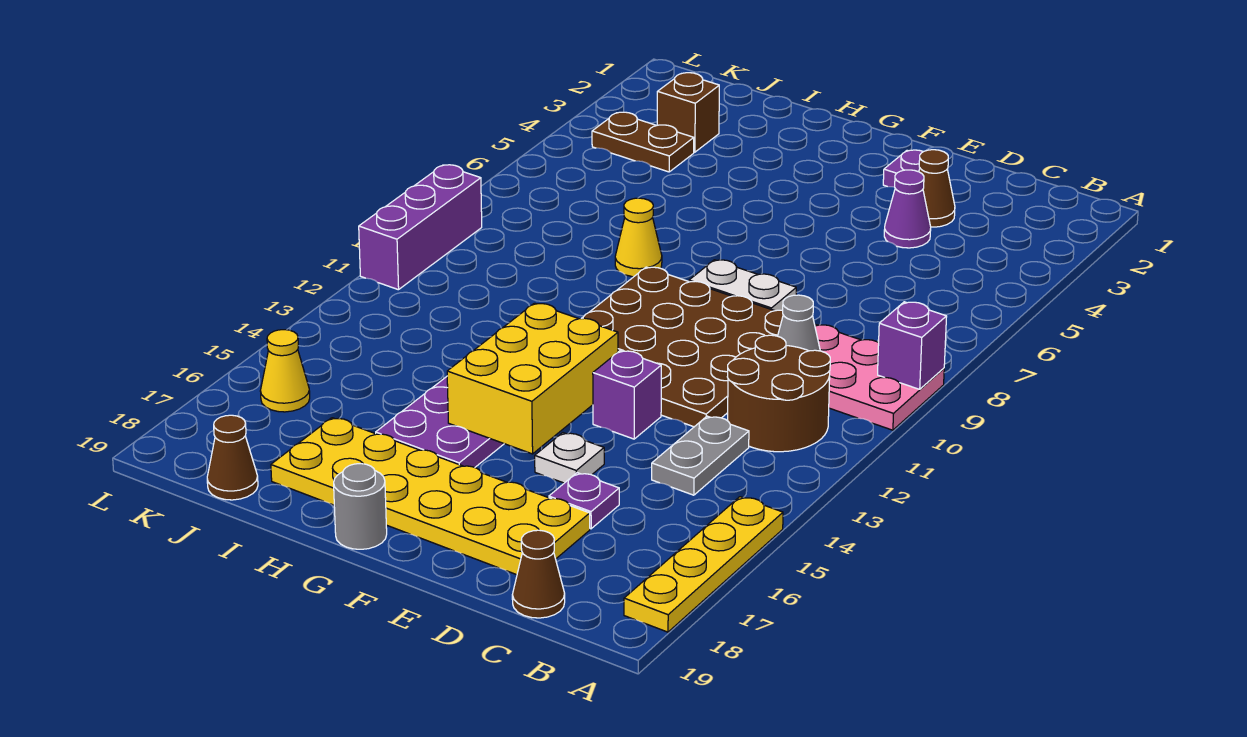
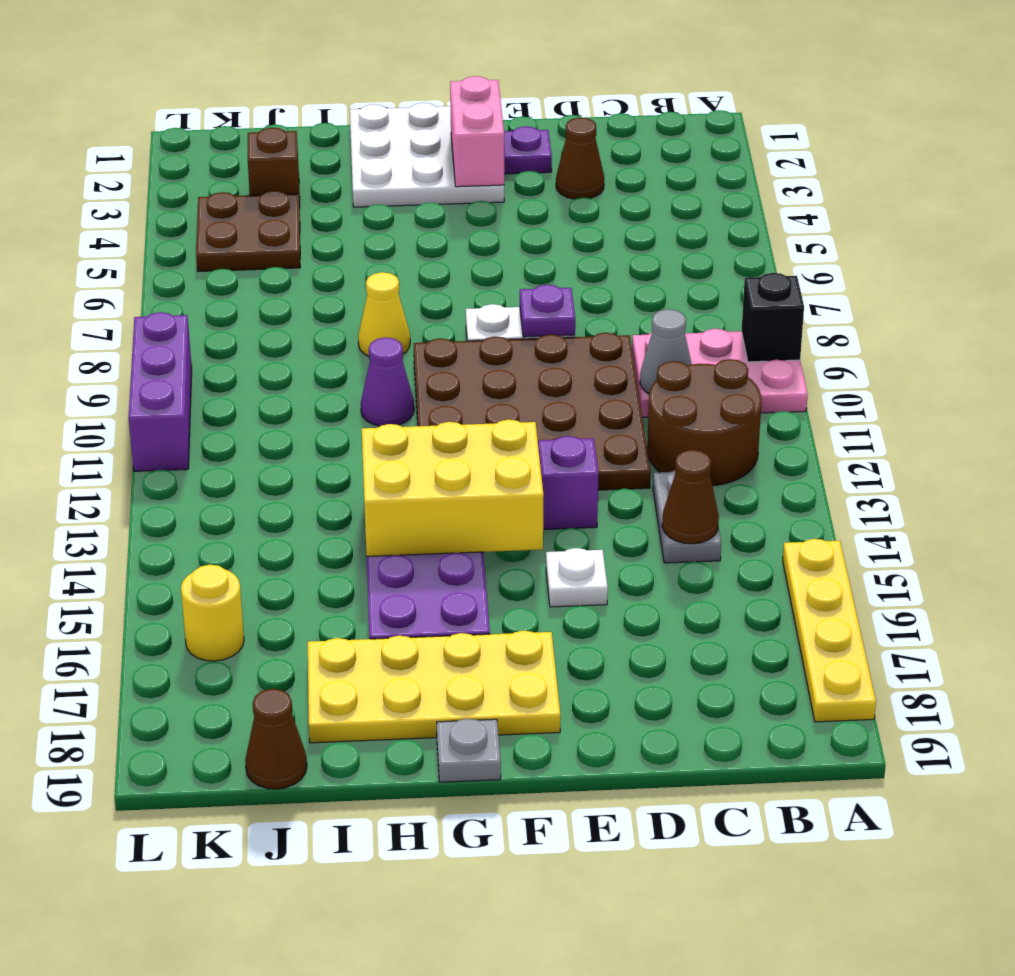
purple 1x1 brick [878,302,947,389] -> black 1x1 brick [742,273,804,362]
brown 1x1 cone [512,530,565,618] -> brown 1x1 cone moved to [662,450,719,544]
purple 1x1 cone [884,170,931,248] -> purple 1x1 cone moved to [361,337,414,426]
purple 1x1 plate [549,473,619,529] -> purple 1x1 plate moved to [520,285,575,337]
yellow 2x6 plate [271,418,590,575] -> yellow 2x4 plate [308,631,560,743]
none -> white 3x3 plate [350,103,504,207]
none -> pink 1x2 brick [450,76,504,187]
yellow 2x3 brick [447,303,618,454] -> yellow 2x3 brick turned to [362,420,544,556]
grey 1x1 round brick [334,464,387,549] -> grey 1x1 plate [437,718,501,782]
brown 1x2 plate [592,112,694,172] -> brown 2x2 plate [196,191,300,271]
yellow 1x1 cone [260,330,310,412] -> yellow 1x1 round brick [181,565,244,661]

